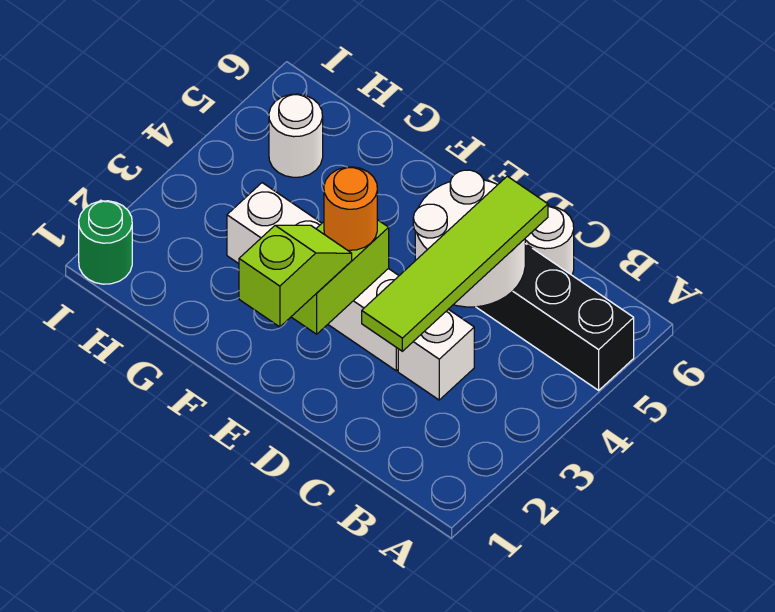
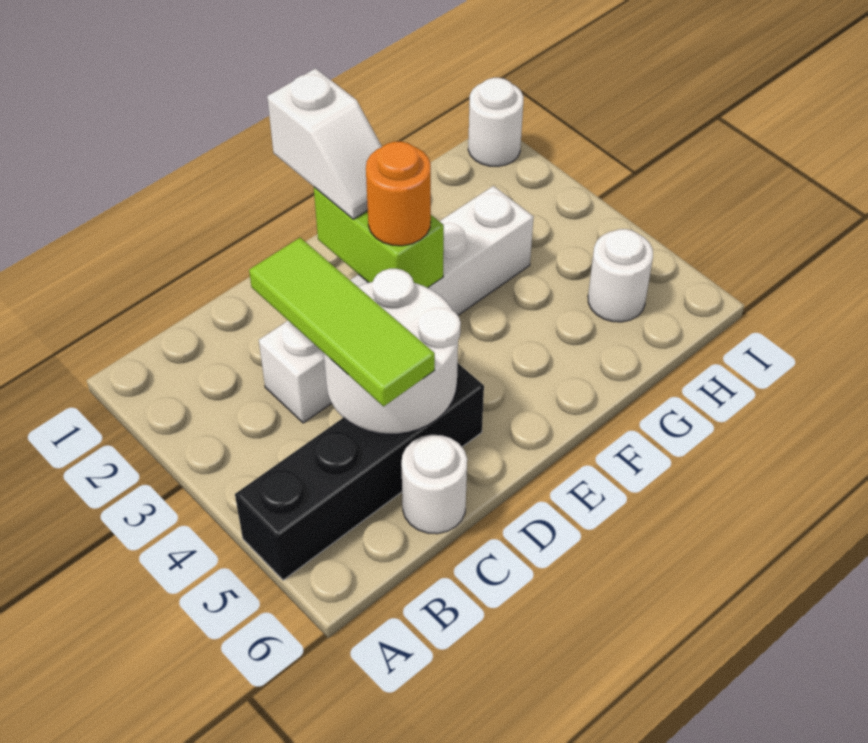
lime 1x4 tile [362,176,548,351] -> lime 1x3 tile [249,238,435,406]
lime 1x2 slope [239,225,352,327] -> white 1x2 slope [267,68,382,219]
green 1x1 round brick [79,201,132,284] -> white 1x1 round brick [468,78,524,166]

